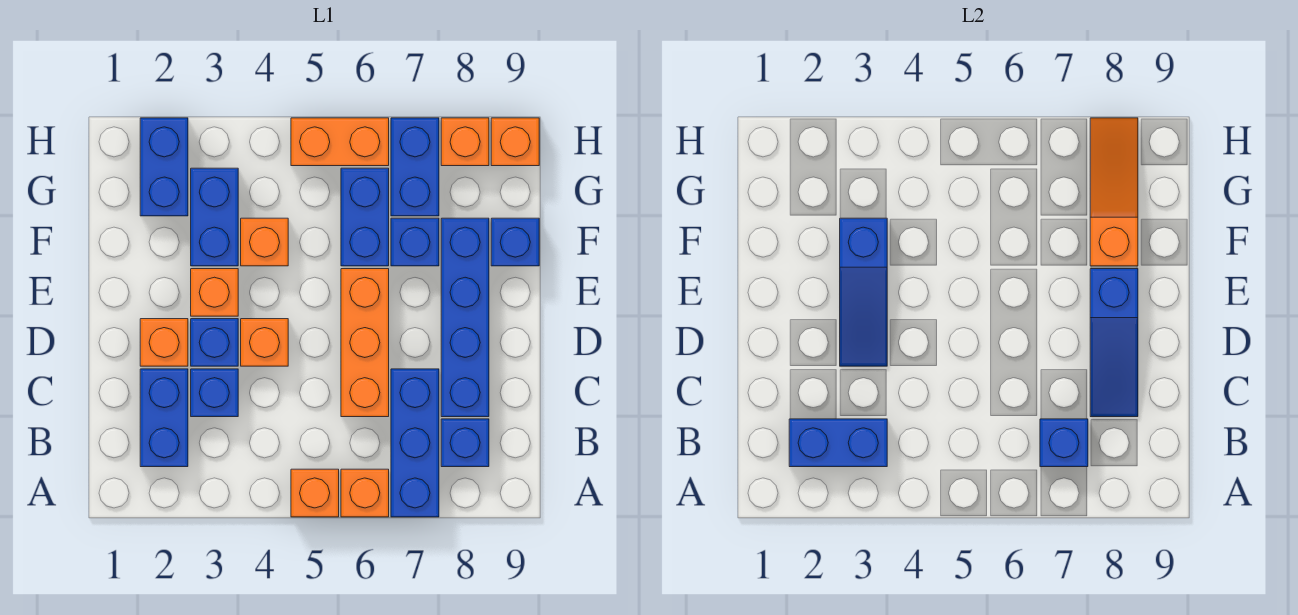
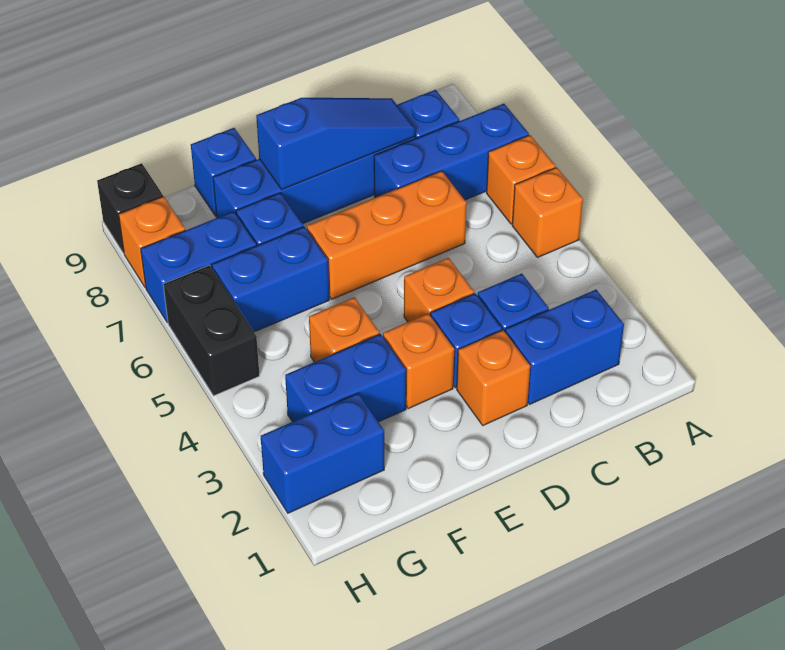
blue 1x2 brick [789,419,887,467] -> none
blue 1x1 brick [1040,419,1088,467] -> none
blue 1x3 slope [840,218,887,366] -> none
orange 1x3 slope [1090,118,1138,266] -> none
orange 1x2 brick [291,118,389,166] -> black 1x2 brick [163,265,259,396]
orange 1x1 brick [491,118,539,166] -> black 1x1 brick [97,163,163,253]

